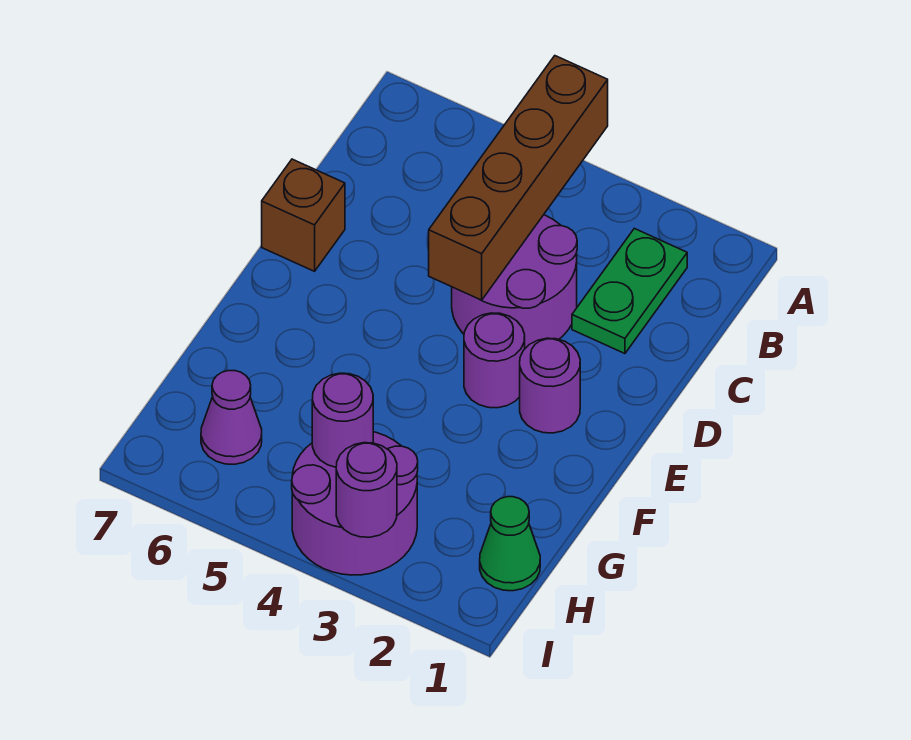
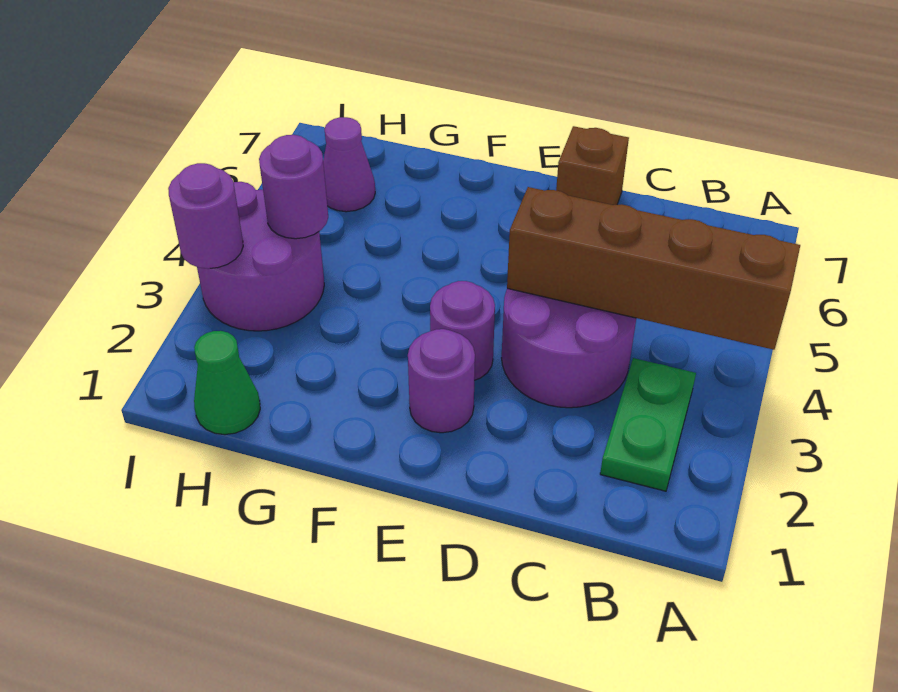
green 1x2 plate [572,228,687,354] -> green 1x2 plate turned to [600,358,696,491]

